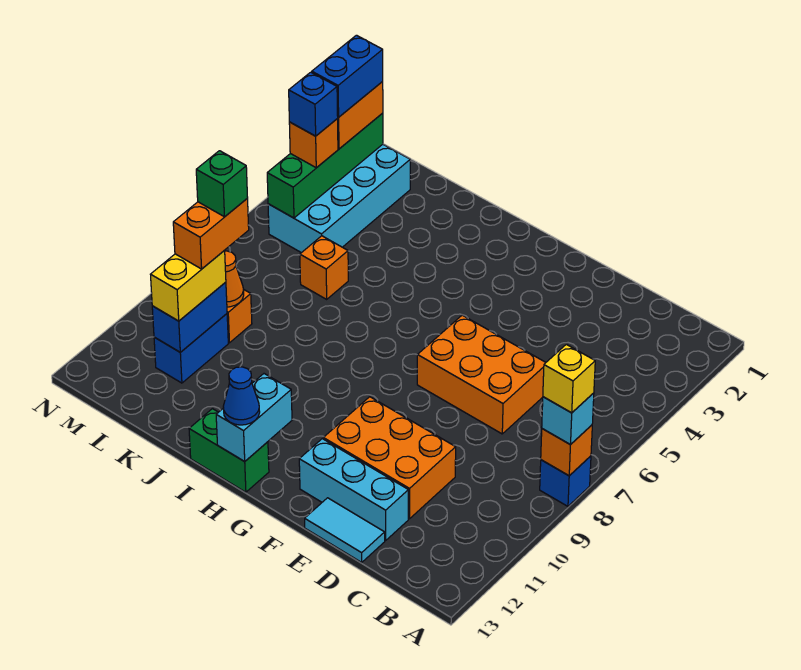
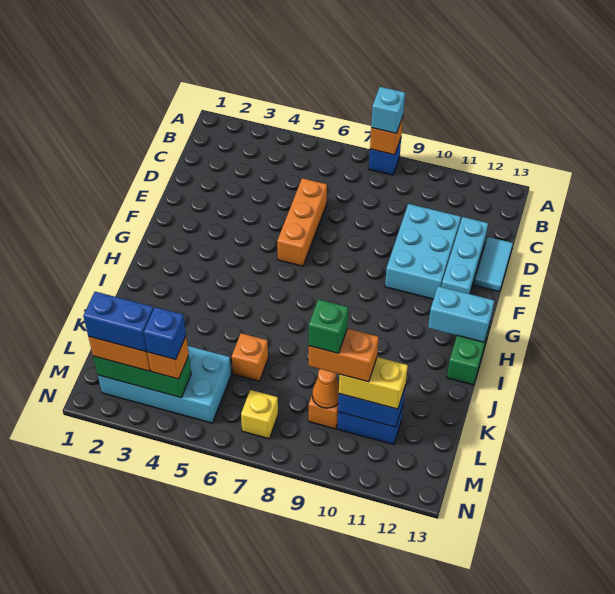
yellow 1x1 brick [543,344,595,413] -> yellow 1x1 brick moved to [241,390,278,439]
orange 2x3 brick [417,315,546,434] -> orange 1x3 brick [277,178,327,266]
orange 2x3 brick [323,397,456,519] -> cyan 2x3 brick [385,204,461,299]
blue 1x1 cone [223,367,260,425] -> none
green 1x4 brick [267,113,383,218] -> green 1x3 brick [93,356,191,398]

